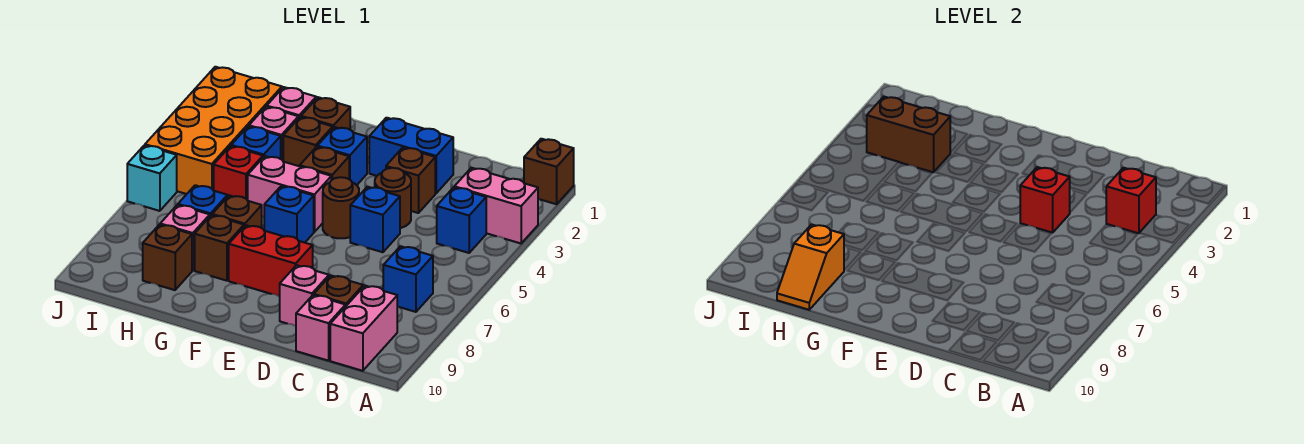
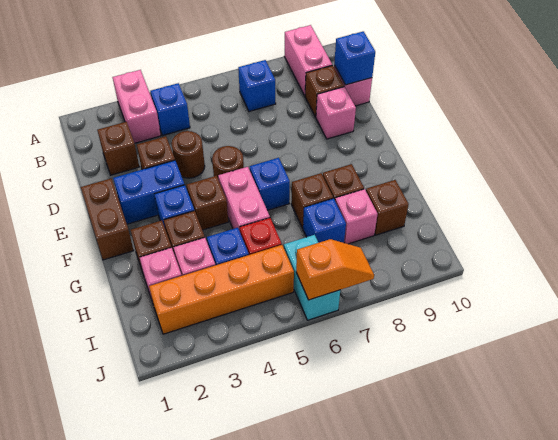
brown 1x1 brick [524,139,574,204] -> brown 1x1 brick moved to [97,122,139,175]
red 1x1 brick [1106,168,1156,233] -> none
pink 1x2 brick [330,286,397,371] -> pink 1x2 brick turned to [284,25,332,96]
blue 1x2 brick [369,118,453,193] -> blue 1x2 brick turned to [113,160,185,224]
red 1x1 brick [1020,167,1070,233] -> none
blue 1x1 brick [350,187,400,252] -> blue 1x1 brick moved to [334,31,375,85]
red 1x2 brick [229,225,313,296] -> none
brown 1x2 brick [867,97,950,172] -> brown 1x2 brick moved to [81,179,134,260]
orange 1x2 slope [777,224,844,310] -> orange 1x2 slope moved to [296,239,374,300]
orange 2x4 brick [145,67,282,194] -> orange 1x4 brick [149,245,294,334]
cyan 1x1 brick [127,145,177,211] -> cyan 1x2 brick [284,235,340,320]

